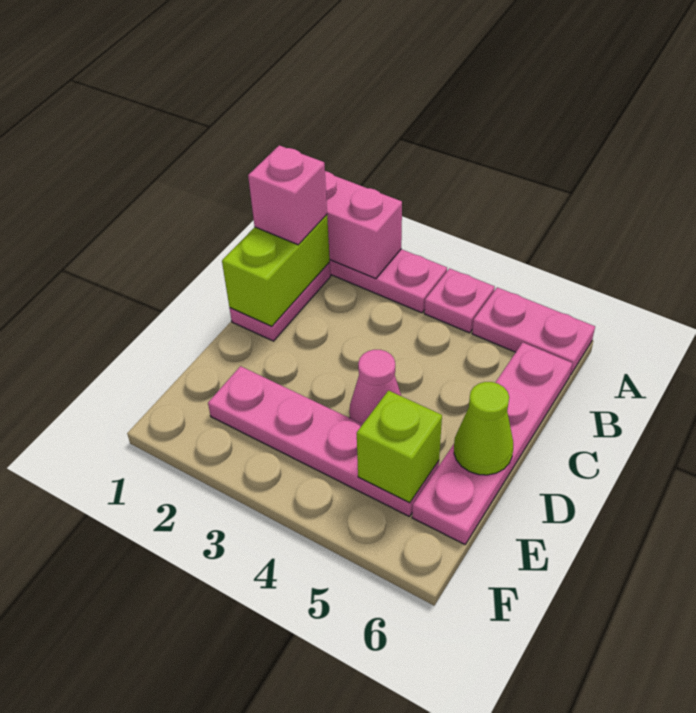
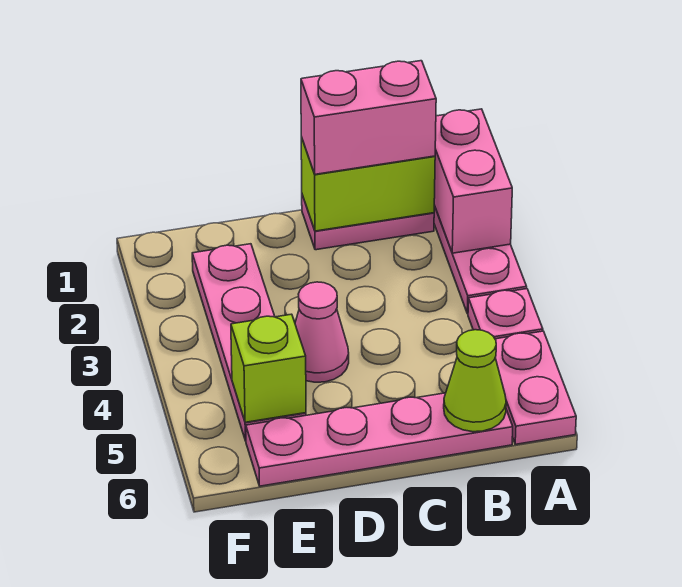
pink 1x1 brick [248,145,327,245] -> pink 1x2 brick [301,61,436,174]
lime 1x1 cone [454,382,513,475] -> lime 1x1 cone moved to [444,330,506,432]

